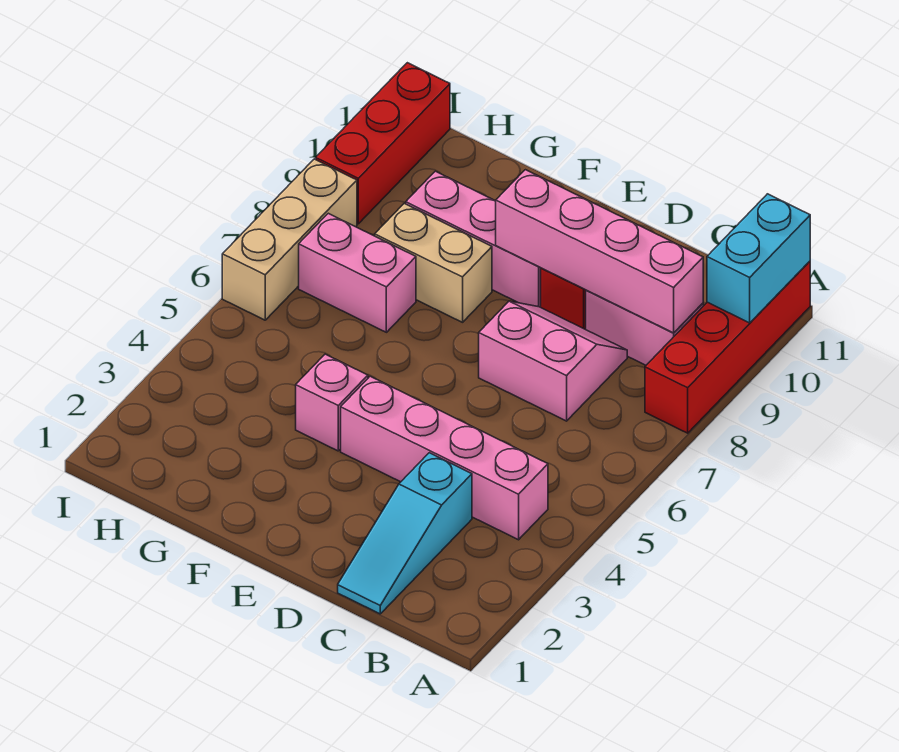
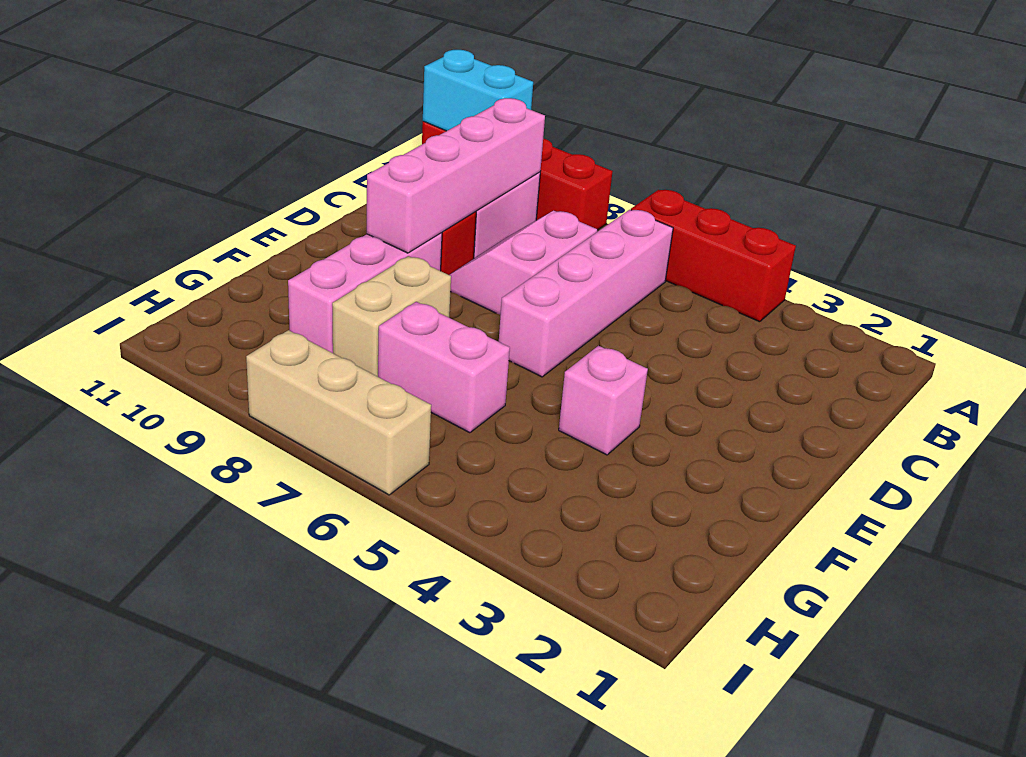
pink 1x4 brick [341,376,548,540] -> pink 1x4 brick moved to [499,210,673,377]
cyan 1x3 slope [338,453,472,614] -> none
pink 1x2 brick [299,213,416,332] -> pink 1x2 brick turned to [378,302,510,433]
red 1x3 brick [316,63,450,224] -> red 1x3 brick moved to [631,190,796,322]

